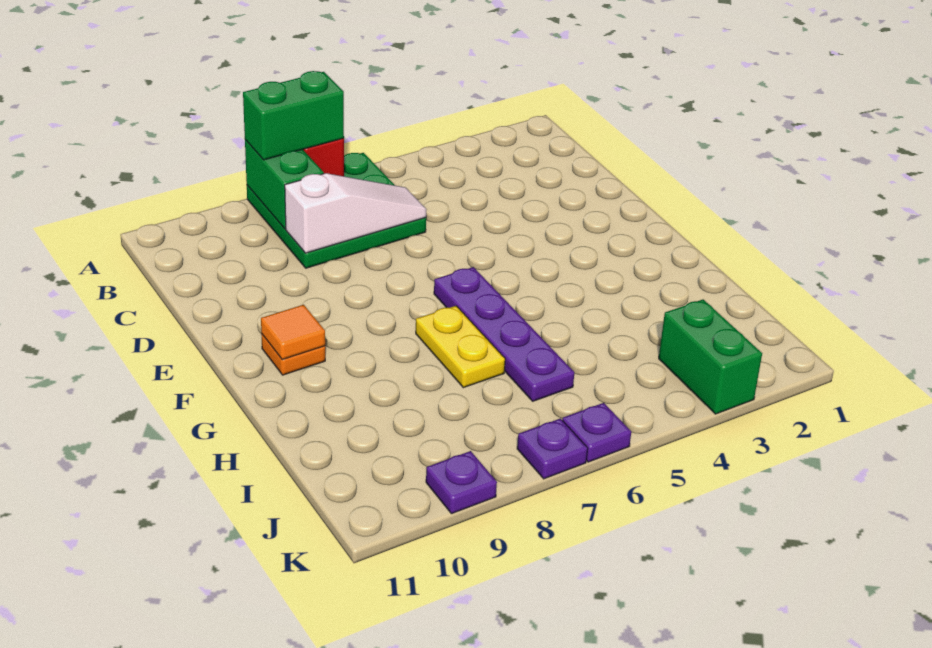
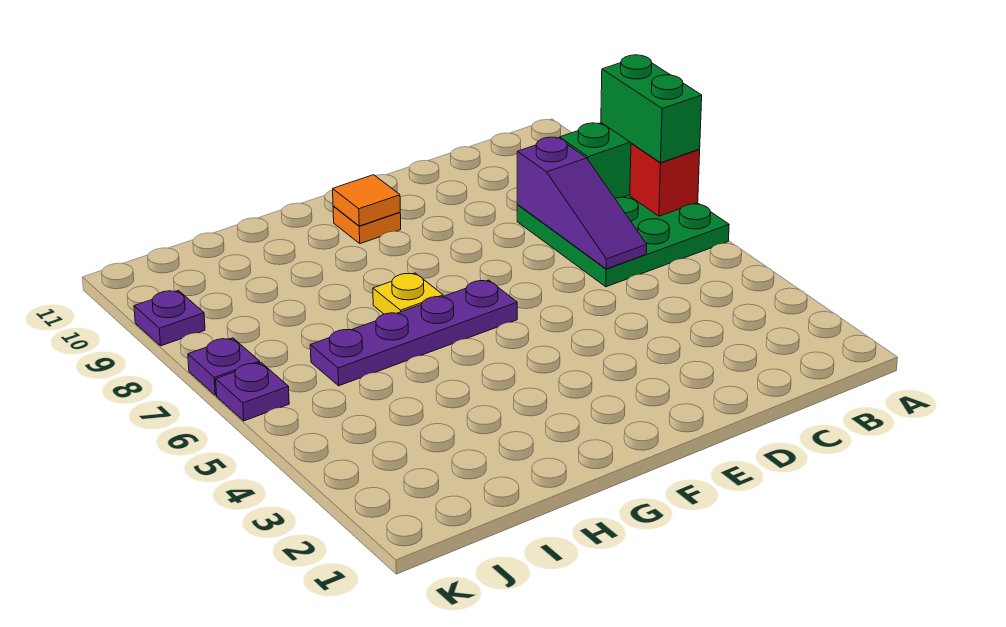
white 1x3 slope [285,173,426,253] -> purple 1x3 slope [517,137,647,269]
yellow 1x2 plate [416,306,505,388] -> yellow 1x1 plate [373,273,443,314]
green 1x2 brick [659,300,762,414] -> none

